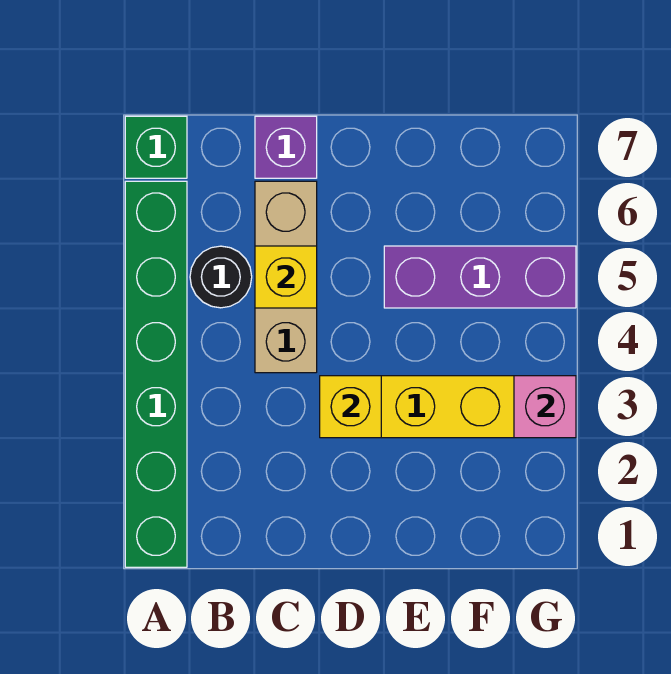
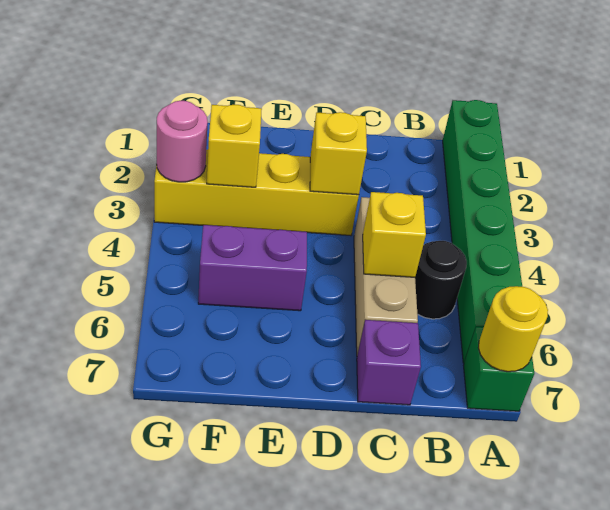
none -> yellow 1x1 round brick [478,286,548,372]
purple 1x3 brick [384,246,576,308] -> purple 1x2 brick [198,225,307,311]
none -> yellow 1x1 brick [207,105,262,187]
pink 1x1 brick [514,376,576,438] -> pink 1x1 round brick [157,101,208,182]

